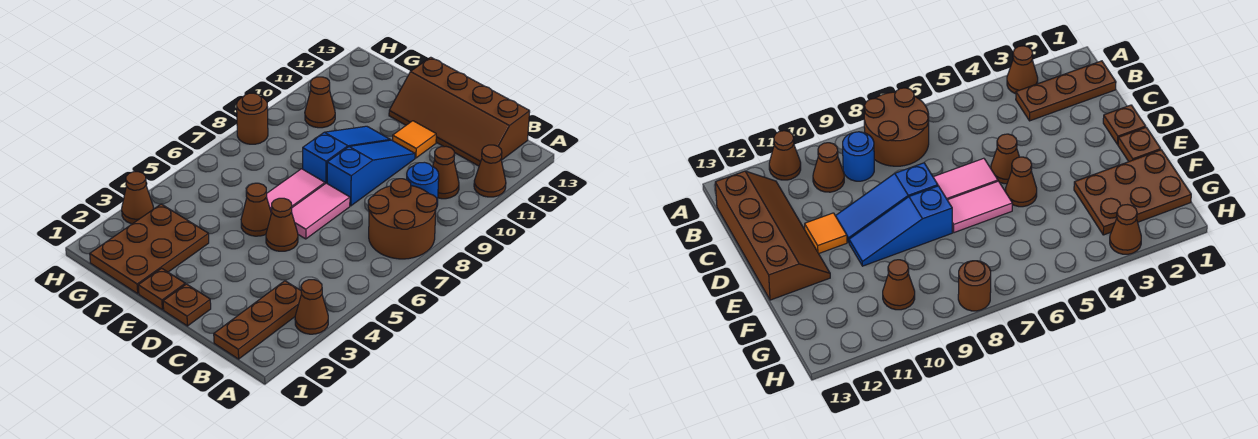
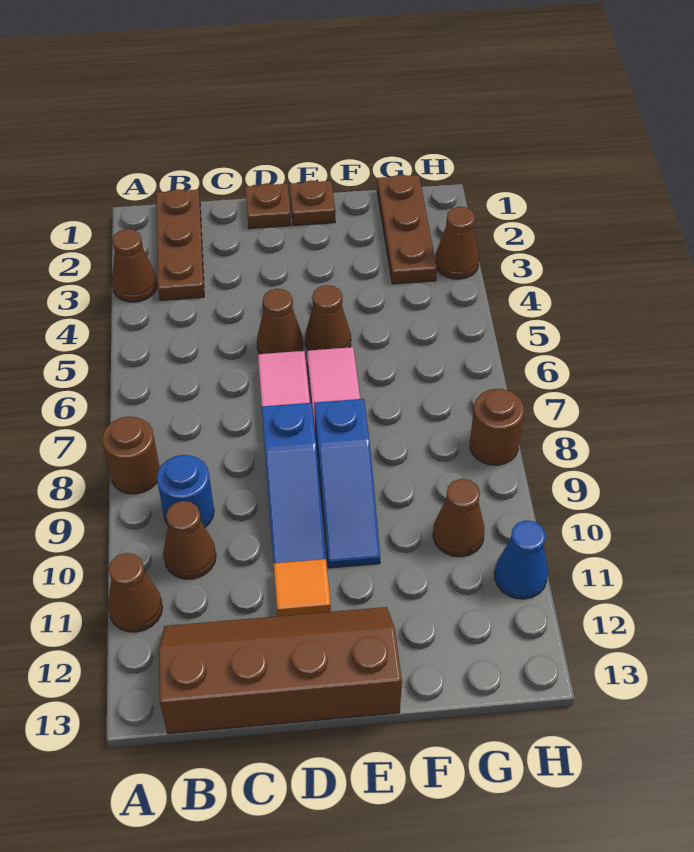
brown 2x2 round brick [368,179,437,259] -> brown 1x1 round brick [102,417,160,494]
brown 2x3 plate [90,204,209,294] -> brown 1x3 plate [377,175,437,284]
none -> blue 1x1 cone [495,520,548,599]

